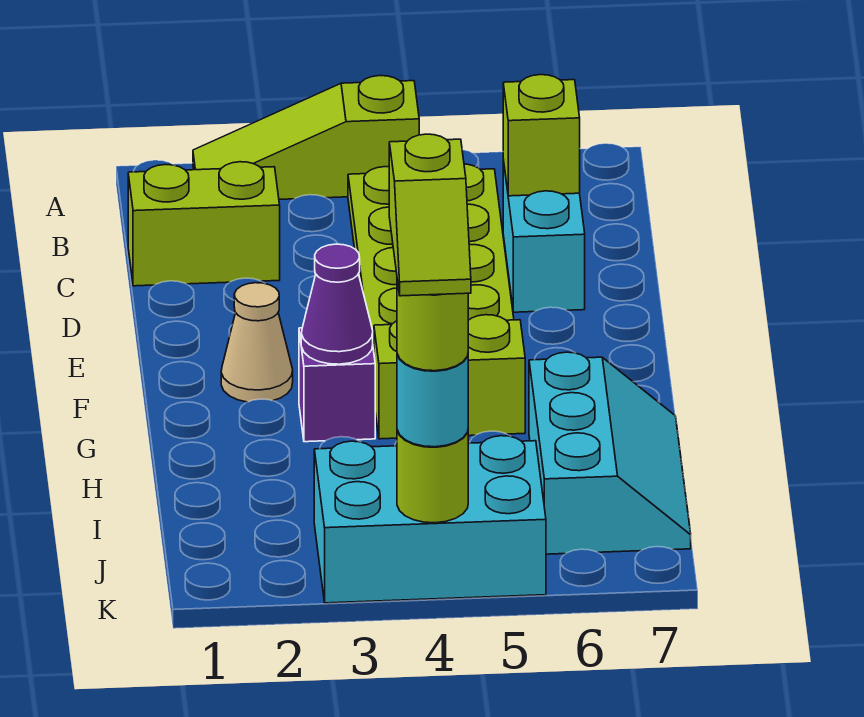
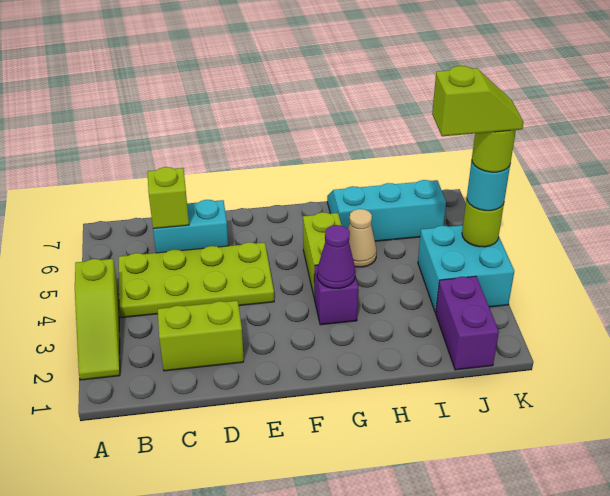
lime 1x2 brick [128,162,280,286] -> lime 1x2 brick turned to [158,301,244,371]
tan 1x1 cone [221,283,293,402] -> tan 1x1 cone moved to [348,209,377,267]
none -> purple 1x2 brick [436,276,499,370]
cyan 2x3 brick [314,436,546,603] -> cyan 2x2 brick [418,225,514,313]

